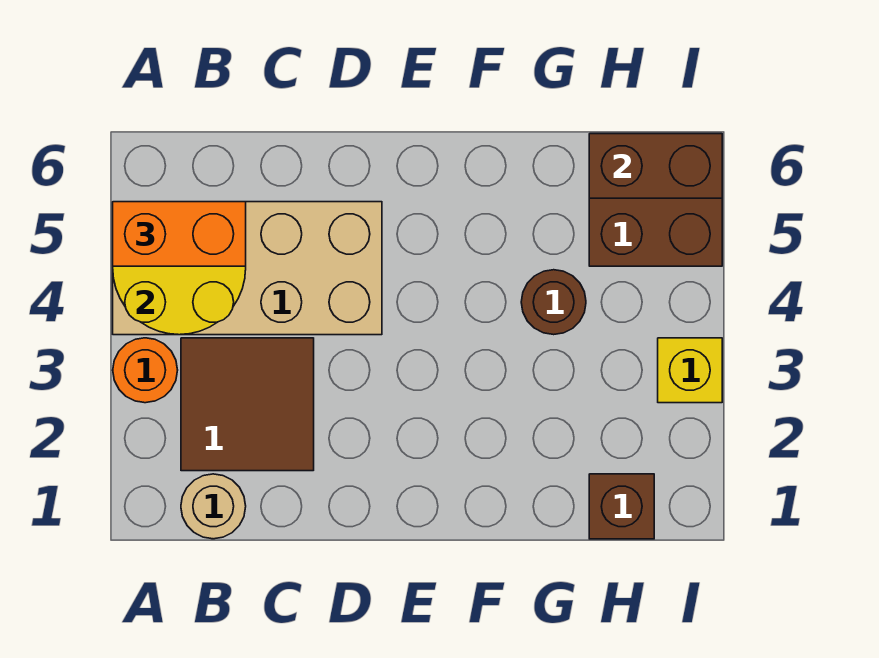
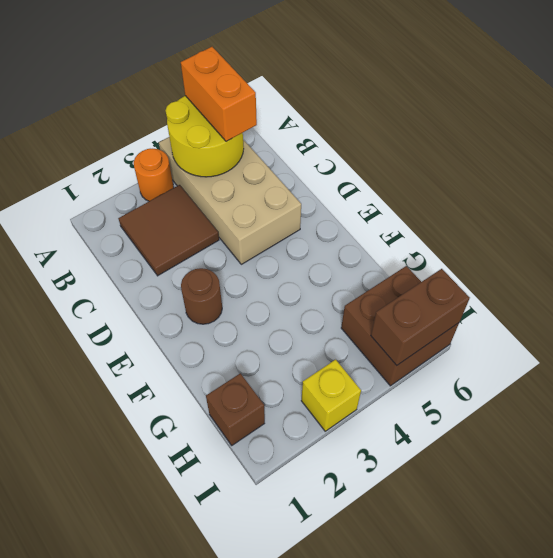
tan 1x1 round brick [181,474,246,539] -> none
brown 1x1 round brick [521,270,586,335] -> brown 1x1 round brick moved to [181,268,222,324]
brown 1x2 brick [589,134,722,198] -> brown 1x2 brick turned to [371,269,470,365]

